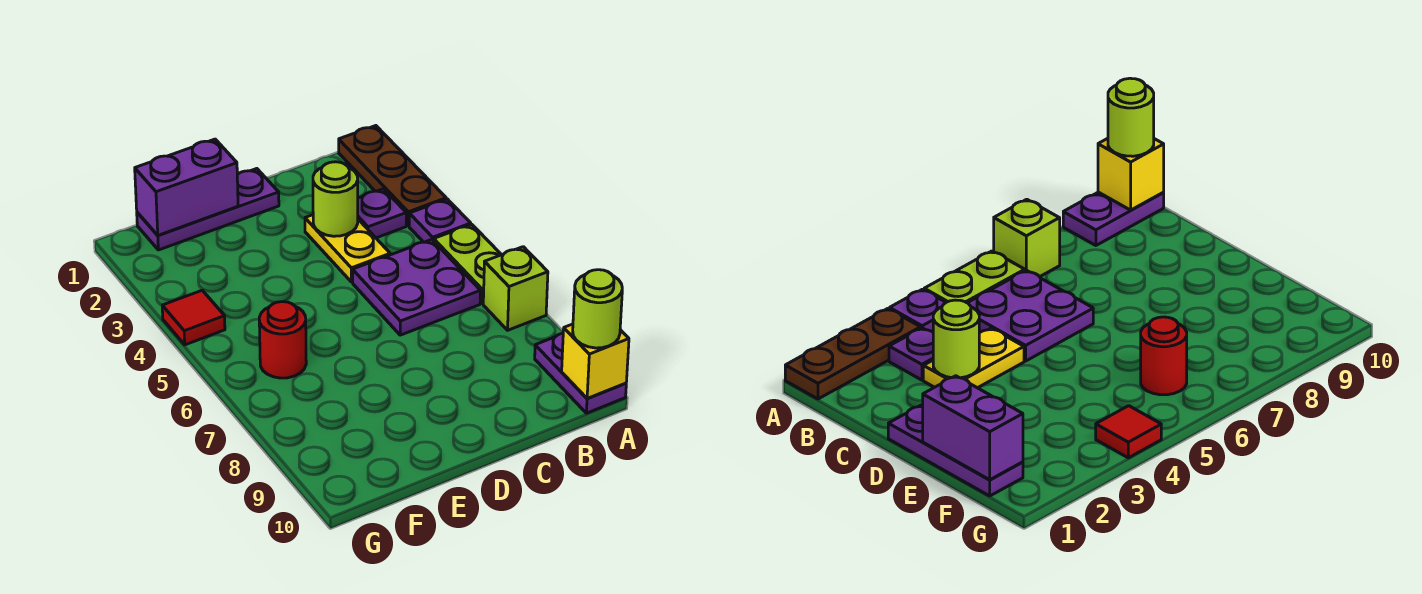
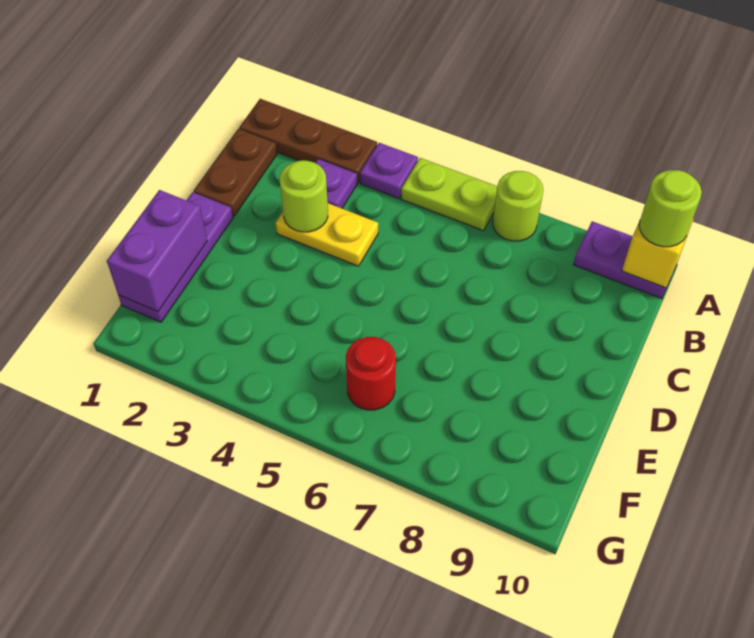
lime 1x1 brick [483,247,548,330] -> lime 1x1 round brick [493,171,543,241]
none -> brown 1x2 plate [194,129,277,217]
purple 2x2 plate [353,240,481,335] -> none
red 1x1 tile [162,290,225,345] -> none

